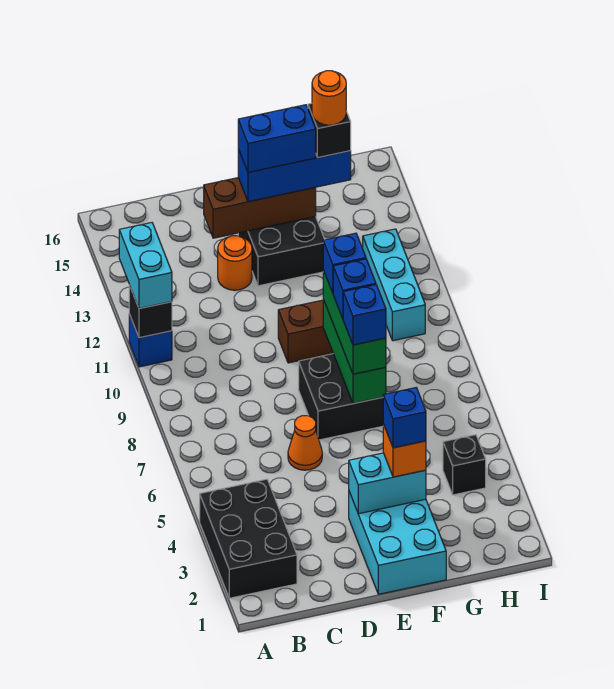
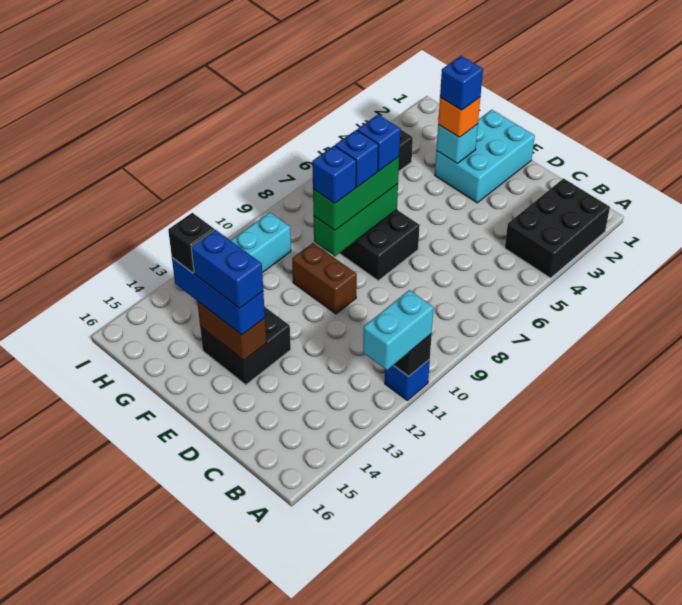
orange 1x1 cone [288,416,322,470] -> none
orange 1x1 round brick [218,236,252,290] -> none
brown 1x3 brick [204,178,316,238] -> brown 1x2 brick [197,301,266,360]
cyan 1x2 brick [349,453,426,514] -> cyan 1x1 brick [436,124,478,164]
orange 1x1 round brick [312,71,346,125] -> none

